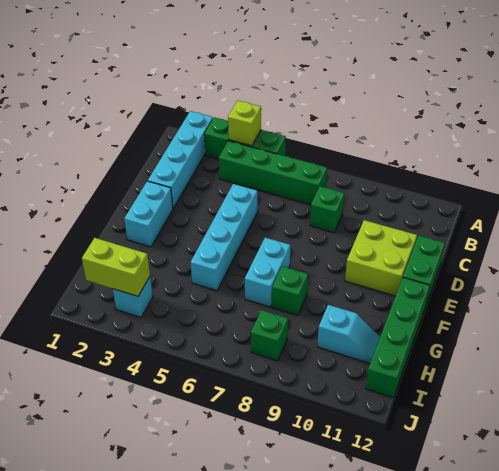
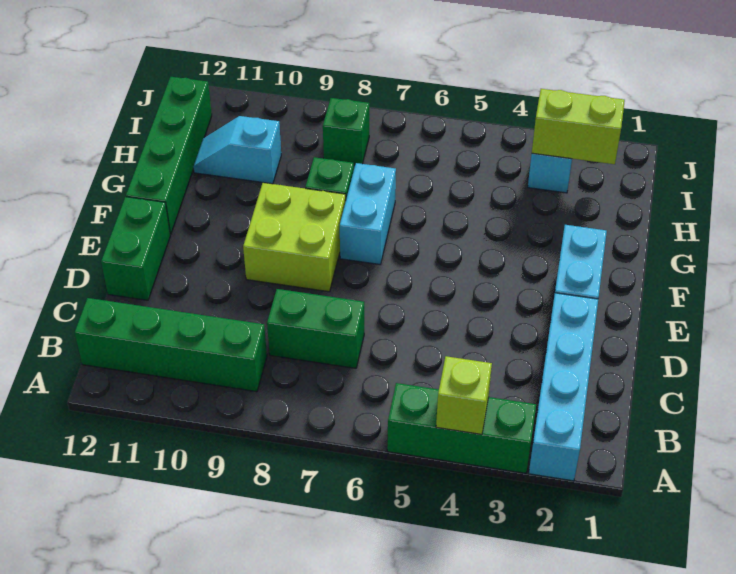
green 1x4 brick [219,141,327,205] -> green 1x4 brick moved to [75,298,267,392]
green 1x1 brick [310,186,344,233] -> green 1x2 brick [267,289,364,368]
cyan 1x4 brick [191,184,258,291] -> none
lime 2x2 brick [345,220,417,296] -> lime 2x2 brick moved to [243,183,346,292]

